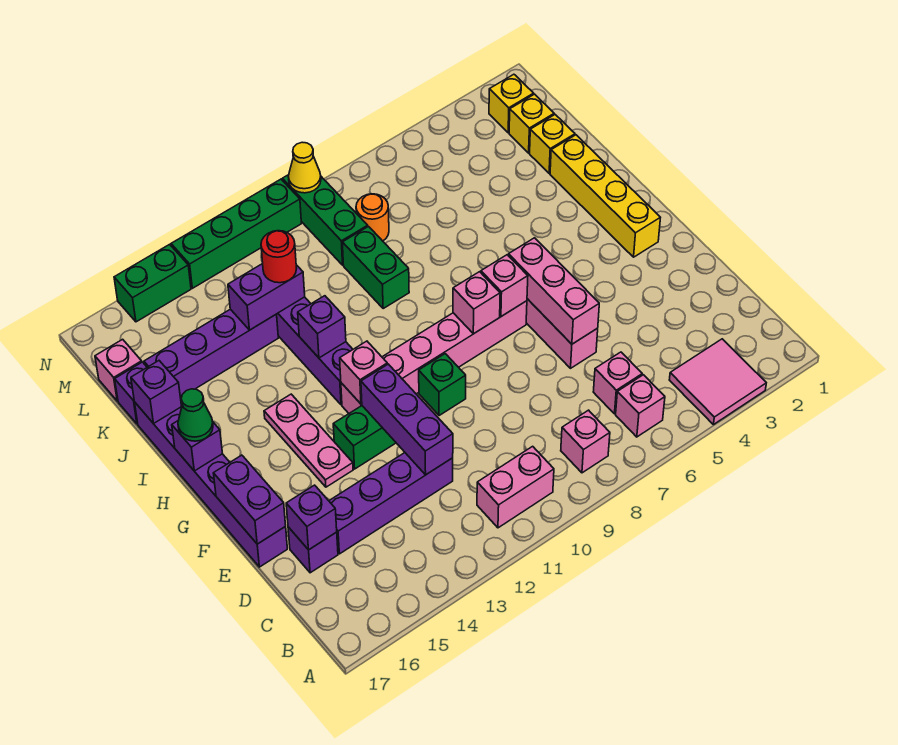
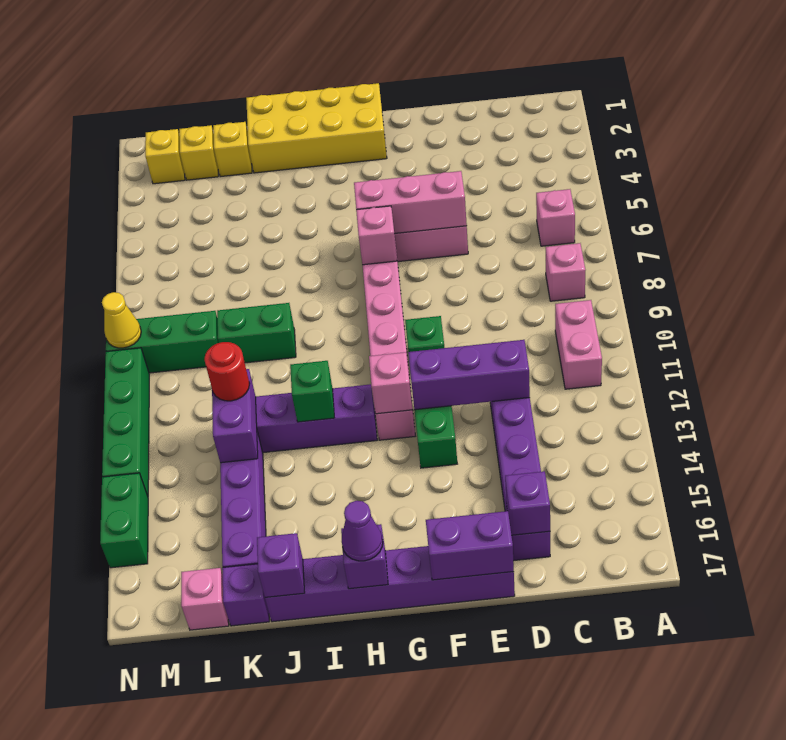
pink 2x2 tile [669,339,766,425] -> none
pink 1x1 brick [593,352,642,414] -> none
pink 1x3 plate [264,394,353,487] -> none
yellow 1x4 brick [550,135,660,257] -> yellow 2x4 brick [246,83,387,173]
pink 1x1 brick [453,272,500,334] -> none
green 1x1 cone [178,389,213,441] -> purple 1x1 cone [342,501,383,561]
purple 1x1 brick [298,296,346,358] -> green 1x1 brick [290,361,334,422]
orange 1x1 round brick [356,194,389,241] -> none

